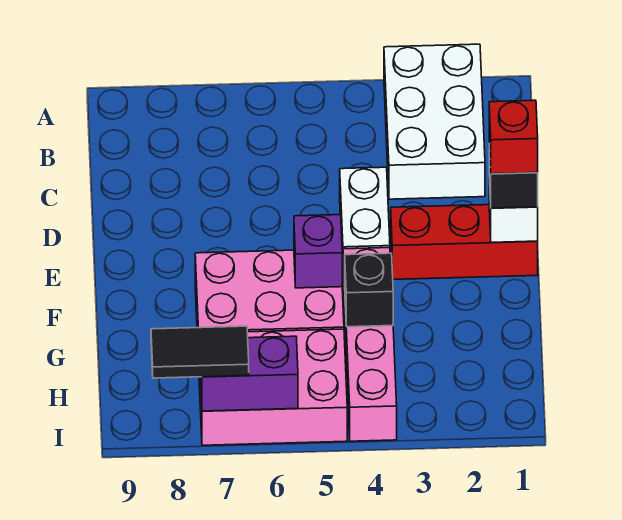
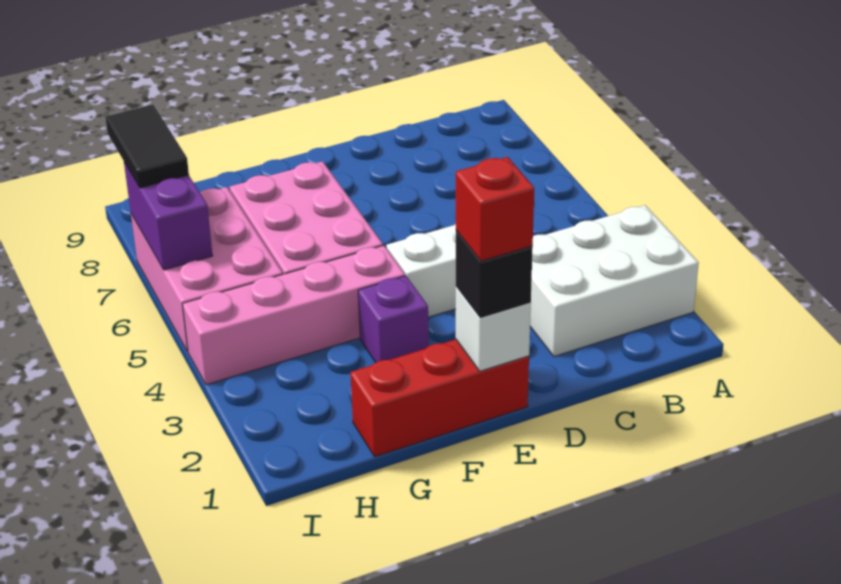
red 1x3 brick [391,205,538,279] -> red 1x3 brick turned to [350,339,529,457]
purple 1x1 brick [294,215,342,288] -> purple 1x1 brick moved to [358,276,429,362]
black 1x1 brick [345,253,393,327] -> none

